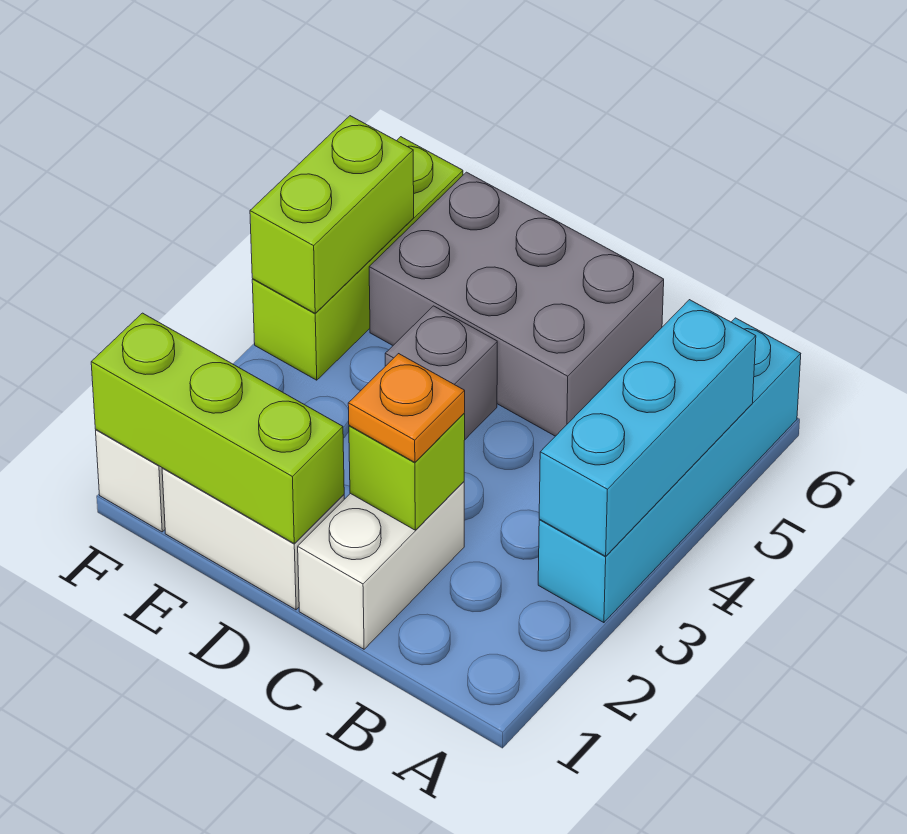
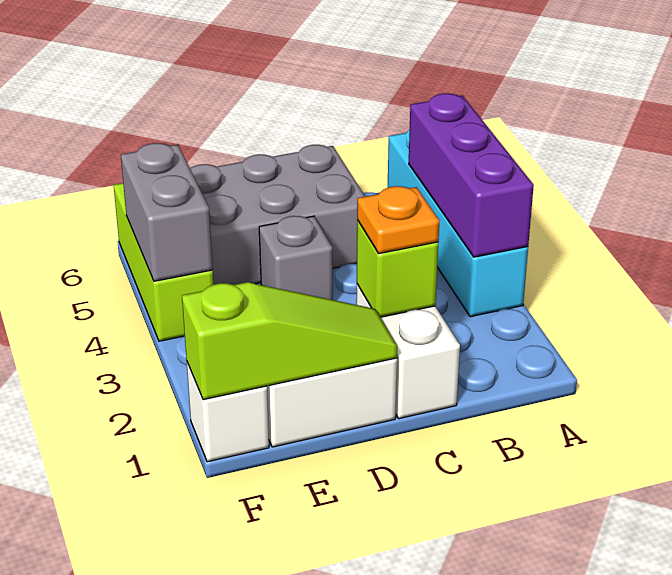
cyan 1x3 brick [539,300,756,556] -> purple 1x3 brick [409,93,534,257]
lime 1x3 brick [91,313,344,543] -> lime 1x3 slope [182,282,398,400]
lime 1x2 brick [250,116,414,313] -> grey 1x2 brick [121,143,213,281]

